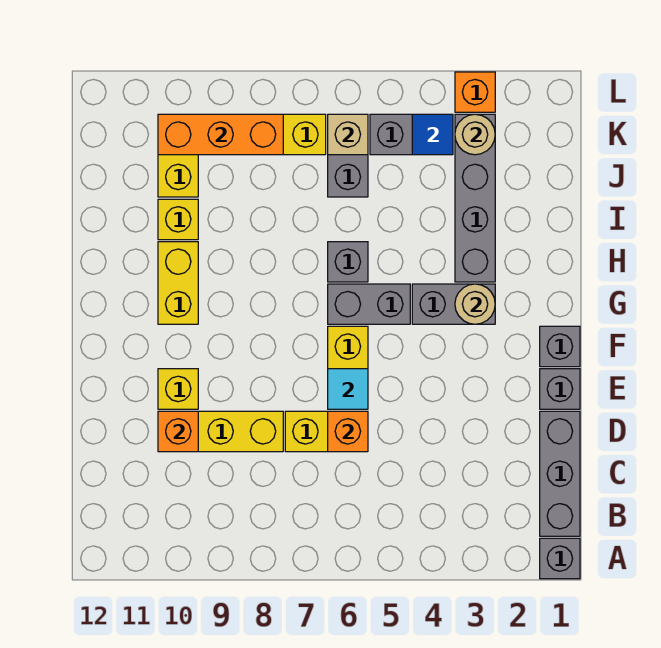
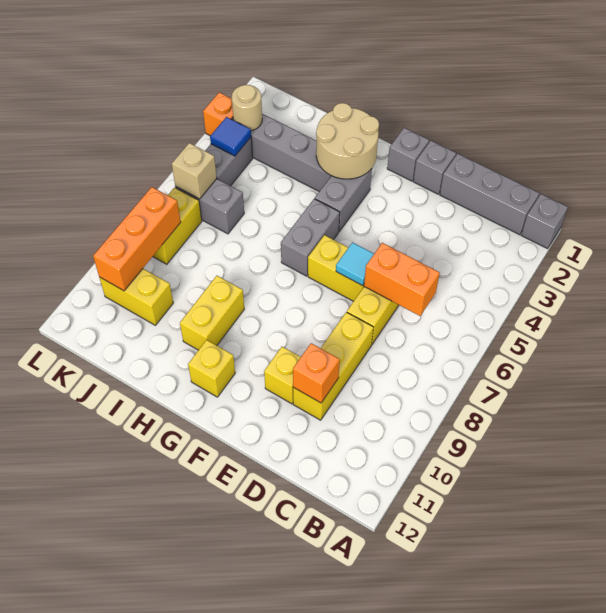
orange 1x1 brick [328,411,368,452] -> orange 1x2 brick [364,243,440,316]
tan 1x1 round brick [455,284,495,324] -> tan 2x2 round brick [316,103,379,179]
yellow 1x2 brick [158,242,198,324] -> yellow 1x2 brick turned to [180,276,244,350]
grey 1x1 brick [328,242,368,282] -> none
yellow 1x1 brick [158,199,198,240] -> yellow 1x1 brick moved to [188,340,235,397]

